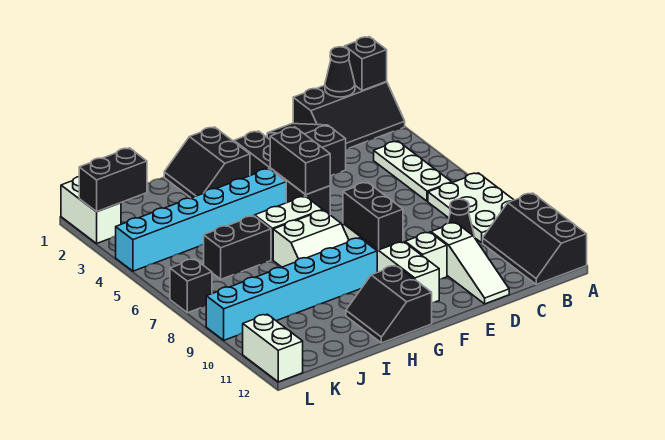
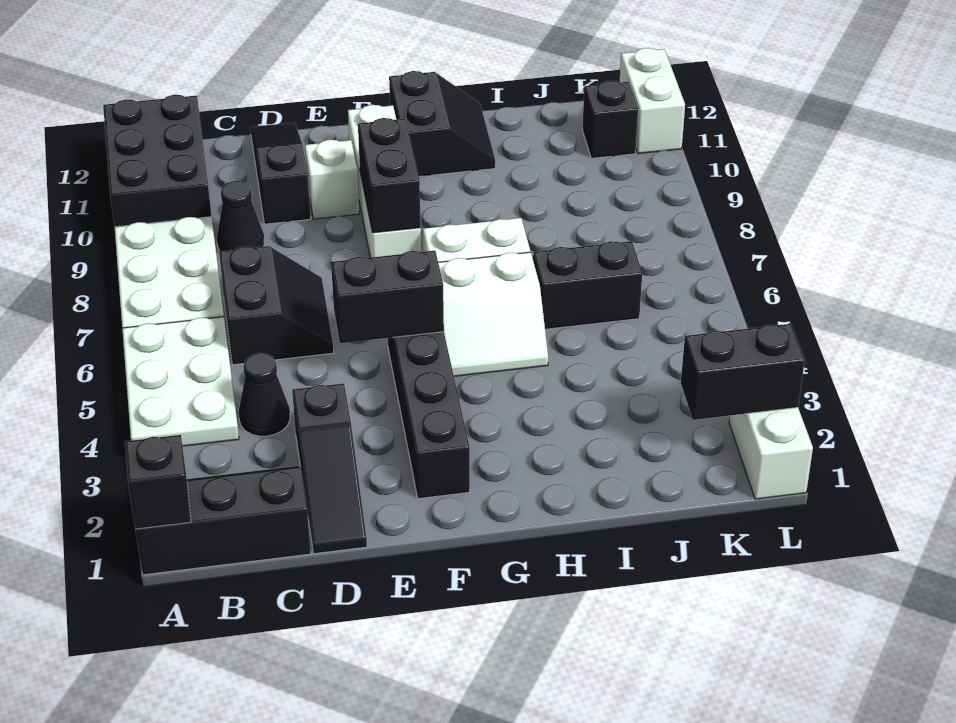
black 2x3 slope [483,193,587,284] -> black 2x3 brick [103,95,212,227]
black 1x1 cone [325,47,355,97] -> black 1x1 cone moved to [239,353,290,436]
white 1x3 plate [374,141,452,201] -> white 2x3 plate [122,317,239,446]
white 1x3 slope [431,222,509,304] -> black 1x3 slope [250,122,311,224]
black 1x2 brick [270,127,330,195] -> black 1x2 brick turned to [331,251,444,343]
black 2x2 slope [164,127,250,198] -> black 2x2 slope moved to [219,246,334,365]
cyan 1x6 brick [116,169,286,271] -> none
cyan 1x6 brick [206,238,377,340] -> none
black 1x1 brick [170,259,212,313] -> black 1x1 brick moved to [582,81,638,158]

